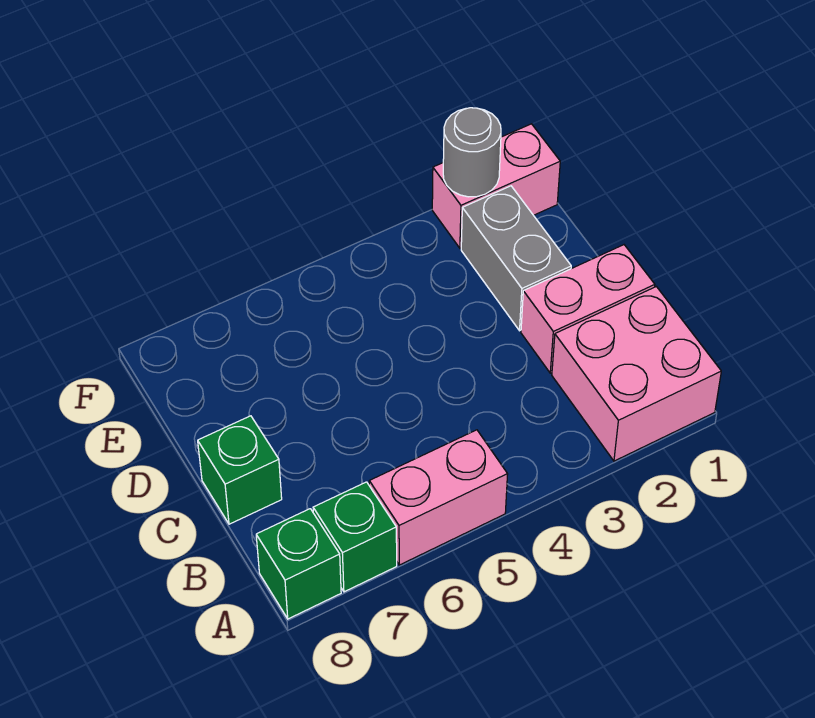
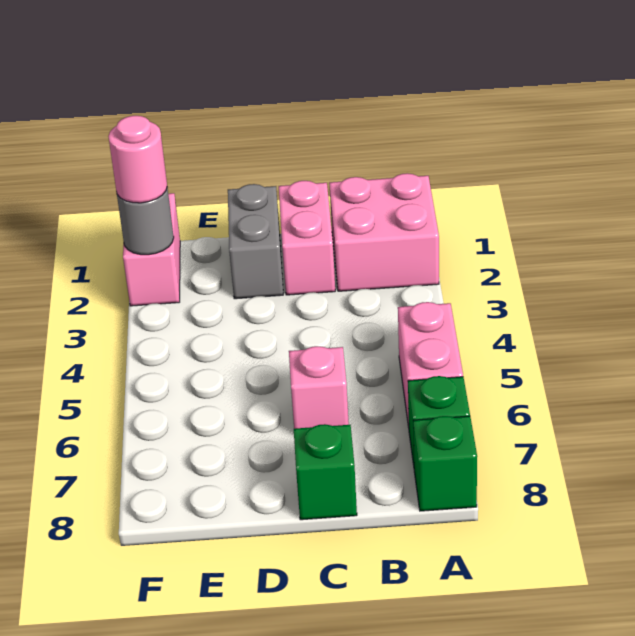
none -> pink 1x1 brick [289,346,349,429]
grey 1x2 brick [461,186,571,331] -> grey 1x2 brick turned to [228,184,283,299]
none -> pink 1x1 round brick [108,116,167,203]

